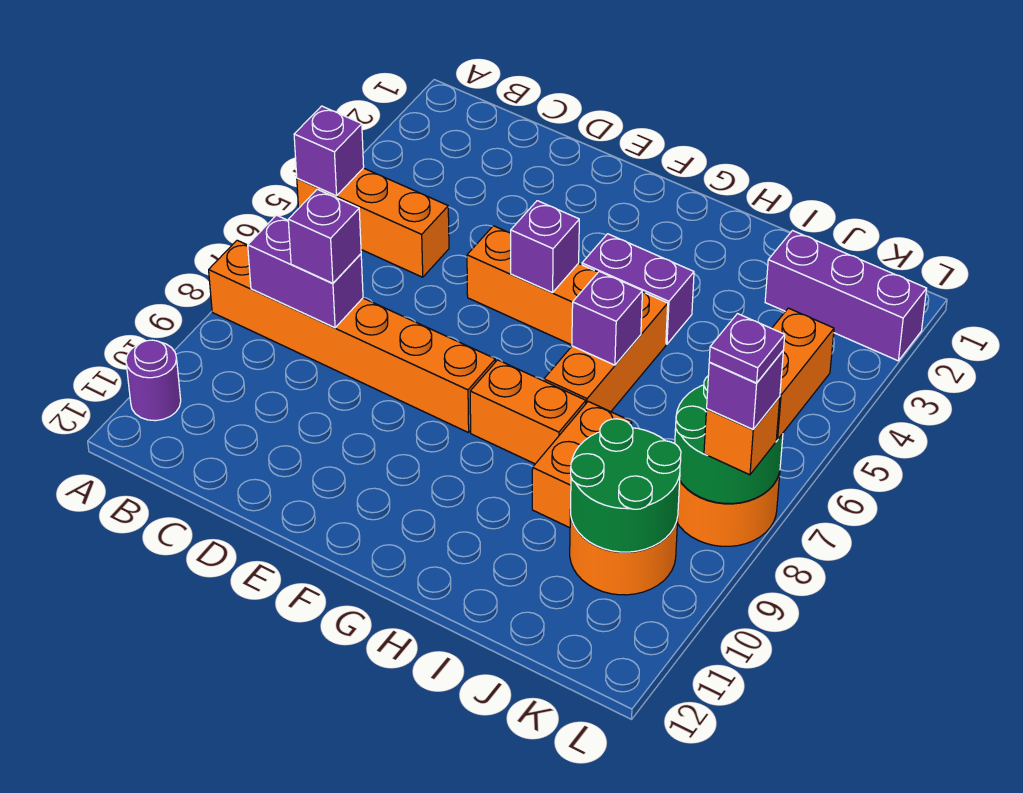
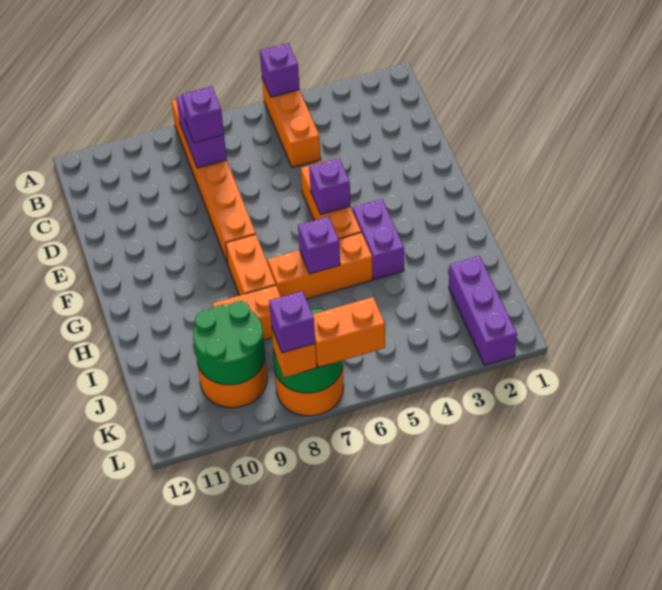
purple 1x1 round brick [126,340,181,421] -> none
purple 1x1 plate [709,314,785,383] -> none

